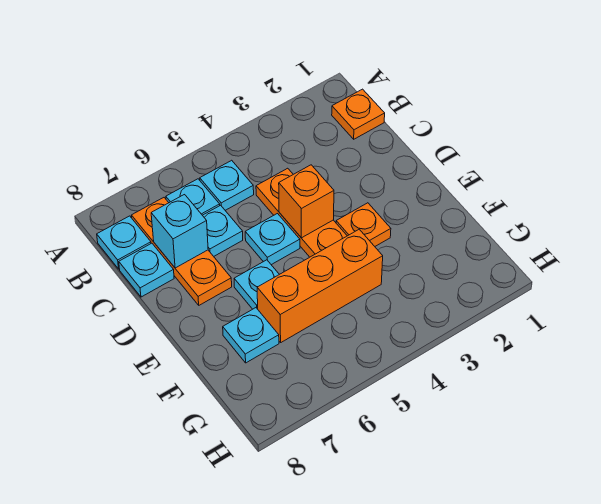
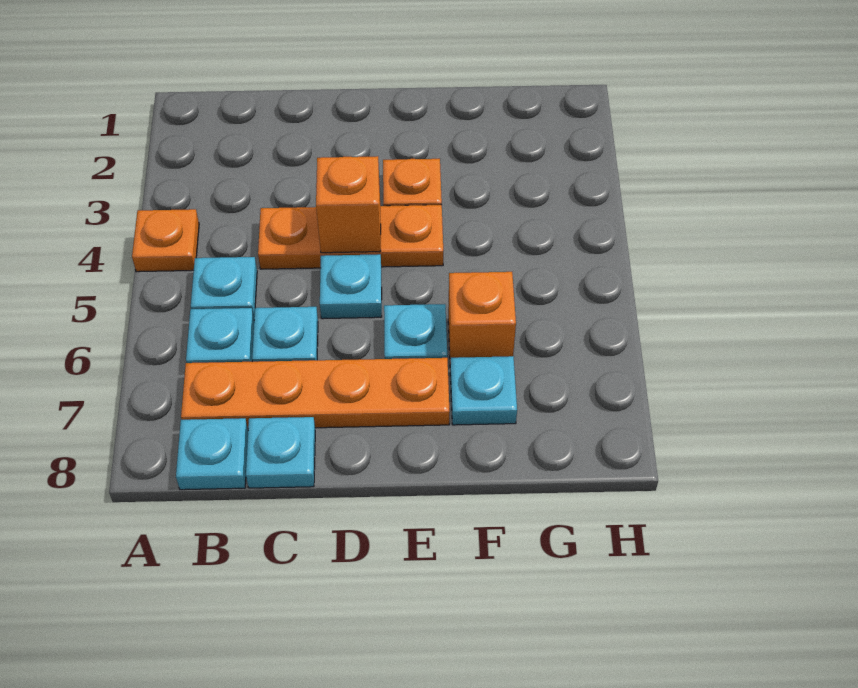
orange 1x1 plate [332,89,385,139] -> orange 1x1 plate moved to [132,209,199,272]
orange 1x3 plate [131,198,232,305] -> orange 1x4 plate [181,358,449,428]
cyan 1x1 brick [151,195,208,268] -> none
orange 1x3 brick [257,229,383,342] -> orange 1x1 brick [448,272,516,364]

